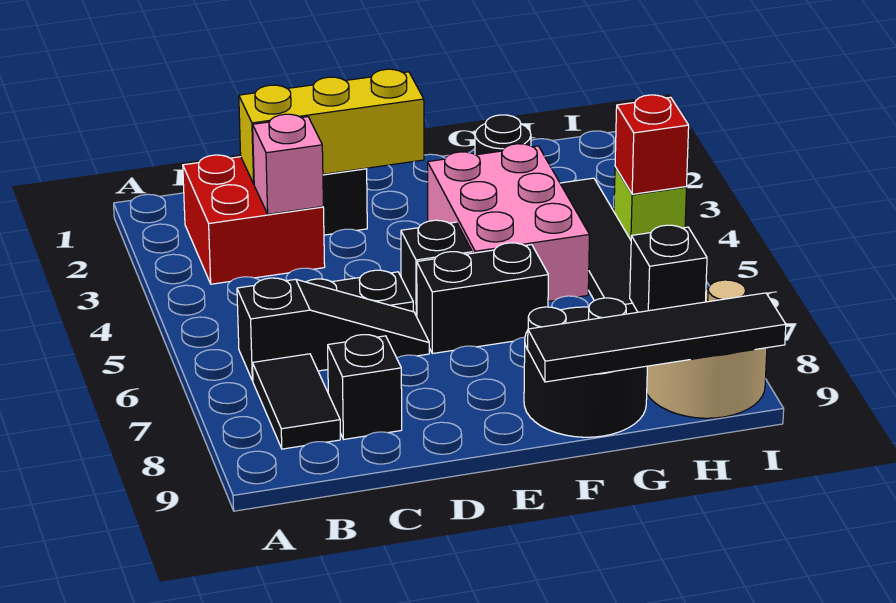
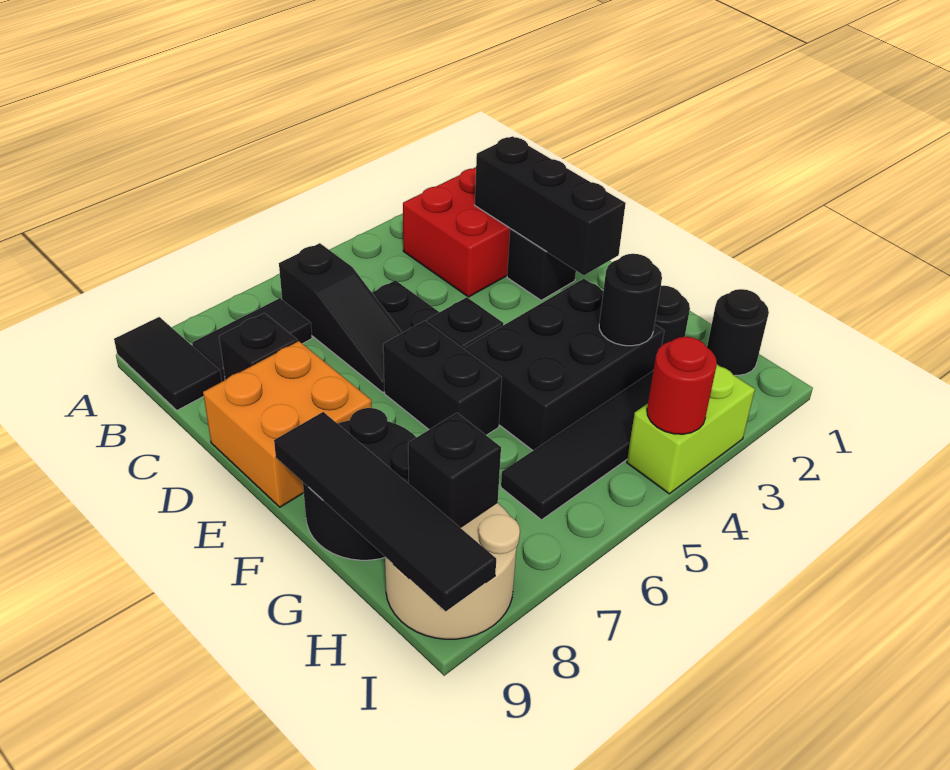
none -> black 1x2 tile [114,317,222,410]
yellow 1x3 brick [239,69,424,184] -> black 1x3 brick [475,136,626,275]
pink 1x1 brick [253,114,323,214] -> none
none -> orange 2x2 brick [203,341,372,507]
pink 2x3 brick [428,144,589,301] -> black 2x3 brick [465,279,664,450]
none -> black 1x1 round brick [599,254,662,346]
none -> black 1x1 round brick [707,289,769,375]
lime 1x1 brick [614,167,687,240] -> lime 1x2 brick [627,365,755,494]
red 1x1 brick [615,95,689,194] -> red 1x1 round brick [647,337,717,434]

